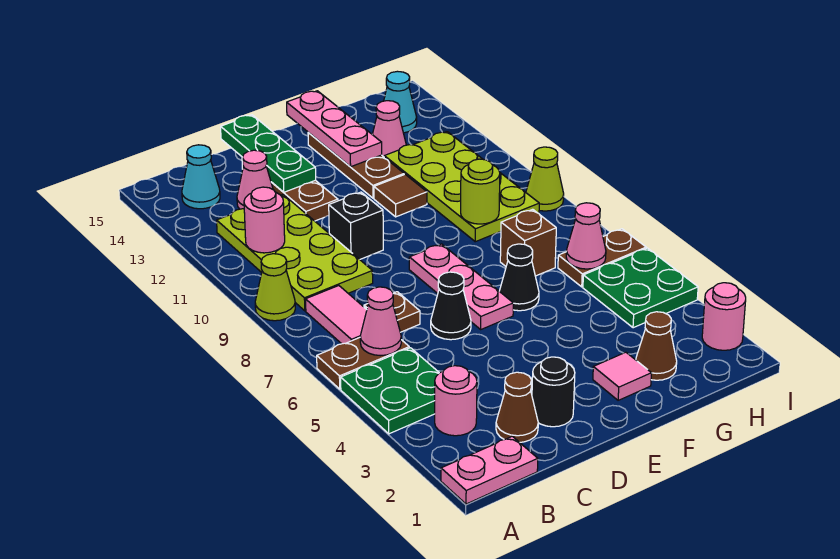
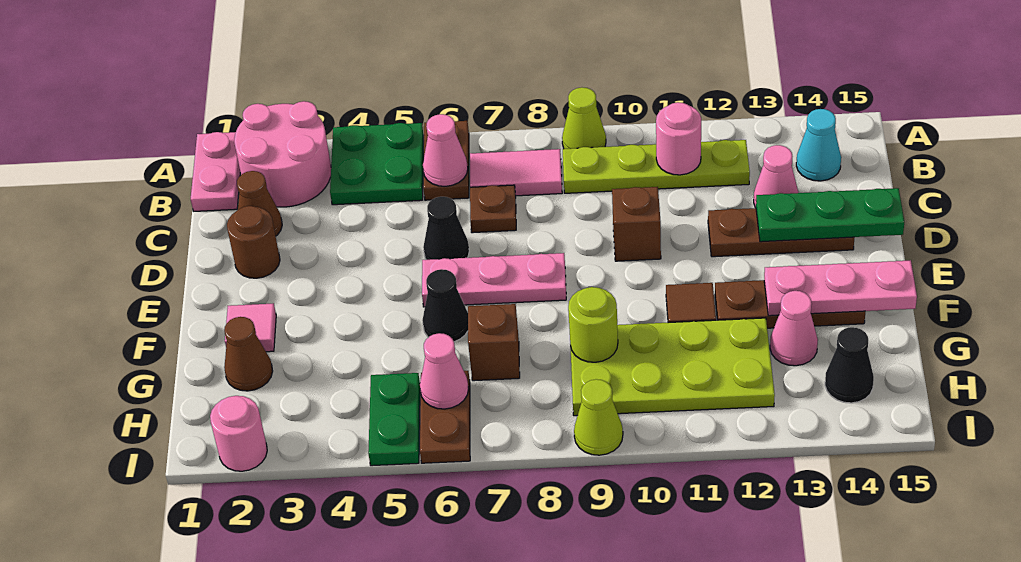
pink 1x1 round brick [435,366,477,436] -> pink 2x2 round brick [234,101,331,207]
lime 2x4 plate [217,195,373,311] -> lime 1x4 plate [563,140,750,193]
black 1x1 round brick [532,357,575,427] -> brown 1x1 round brick [227,206,280,278]
black 1x1 brick [329,192,383,259] -> brown 1x1 brick [612,187,661,261]
green 2x2 plate [583,248,698,328] -> green 1x2 plate [368,373,420,466]
cyan 1x1 cone [384,71,417,133] -> black 1x1 cone [825,327,874,403]

